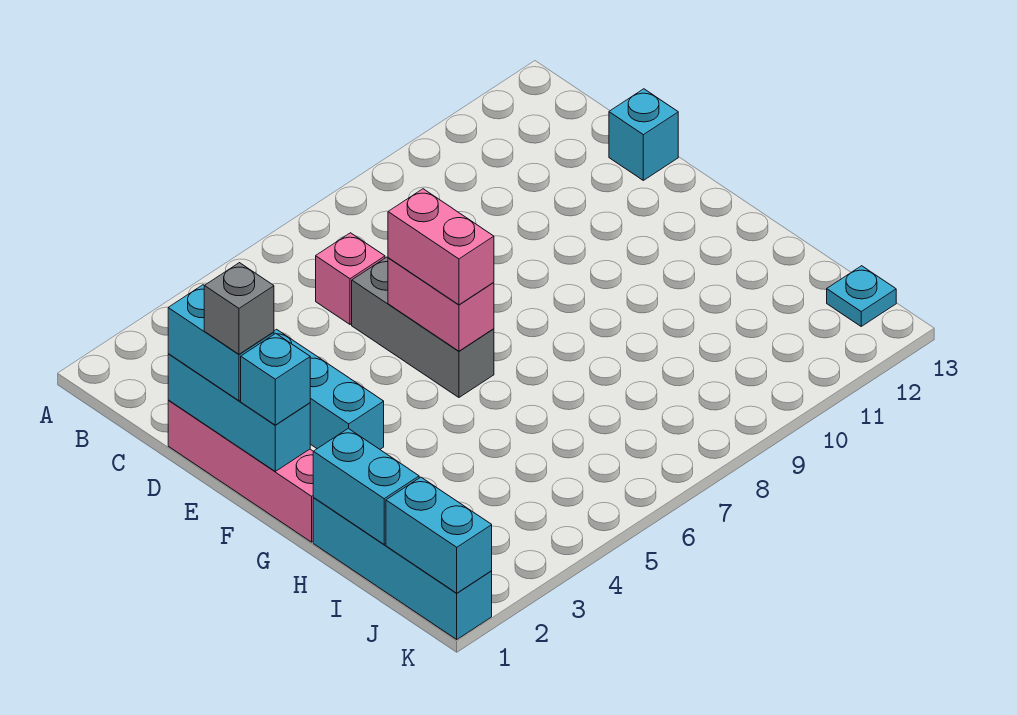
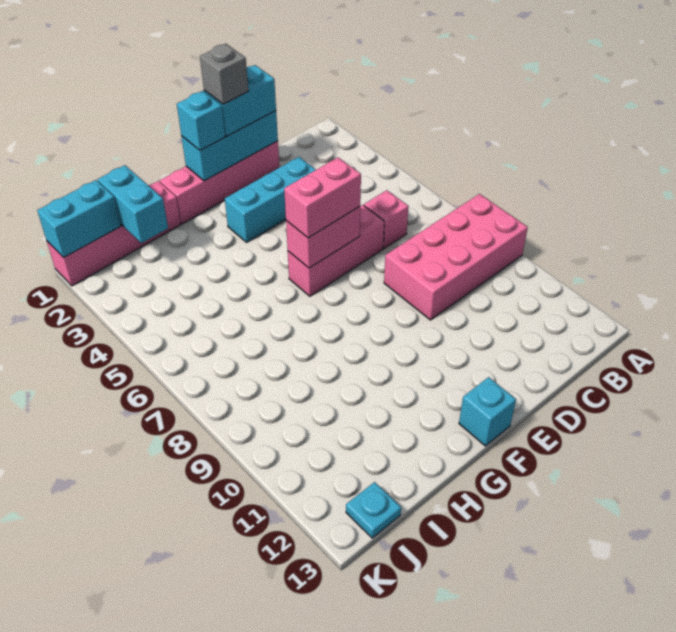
none -> pink 2x4 brick [384,194,528,320]
grey 1x3 brick [352,257,494,397] -> pink 1x3 brick [288,205,384,296]
cyan 1x1 brick [609,89,678,180] -> cyan 1x1 brick moved to [459,377,516,446]
cyan 1x4 brick [313,498,492,639] -> pink 1x4 brick [47,181,181,286]
cyan 1x2 brick [313,428,419,544] -> cyan 1x2 brick turned to [98,165,168,243]

